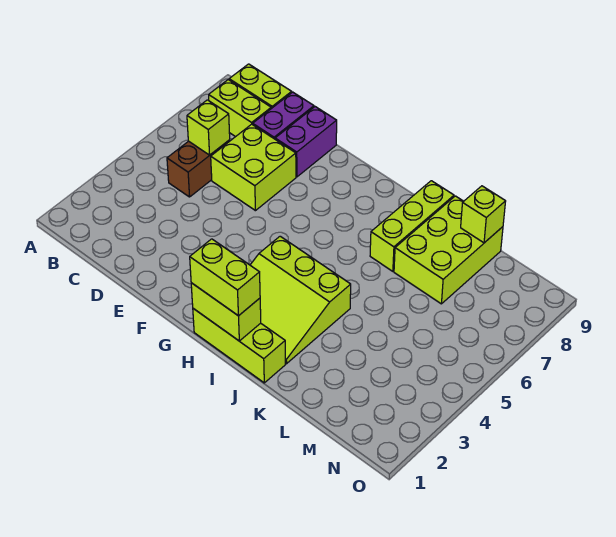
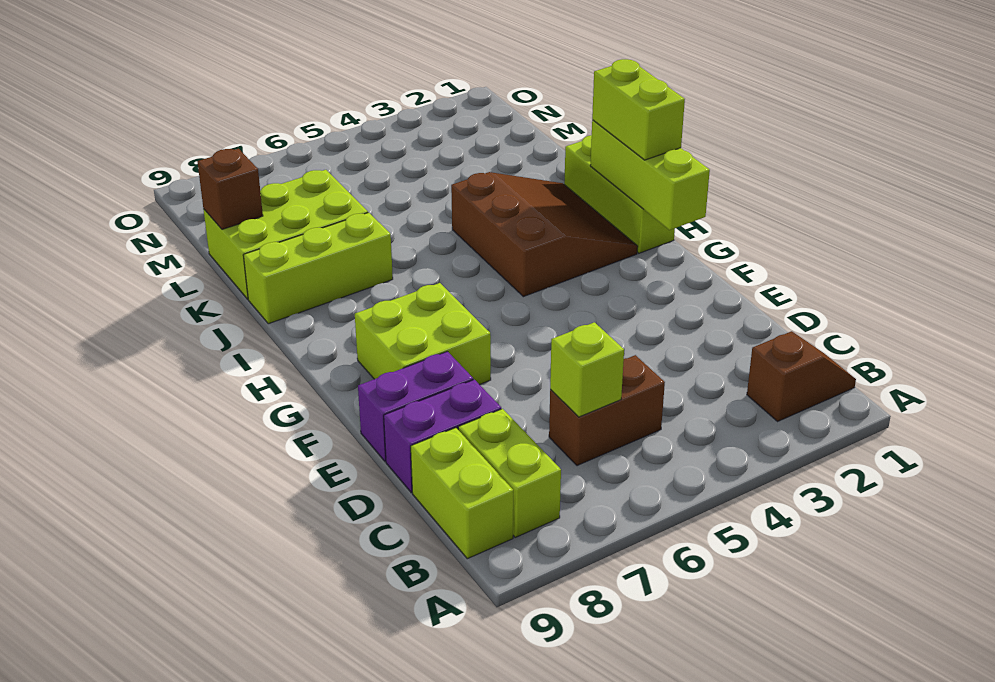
none -> brown 1x2 slope [747,331,856,421]
lime 2x2 brick [211,124,296,211] -> lime 2x2 brick moved to [355,283,491,385]
lime 1x2 brick [191,283,261,341] -> lime 1x3 brick [590,120,710,230]
lime 3x3 slope [250,236,351,364] -> brown 3x3 slope [451,172,638,297]
lime 1x1 brick [461,186,506,243] -> brown 1x1 brick [197,149,263,229]

